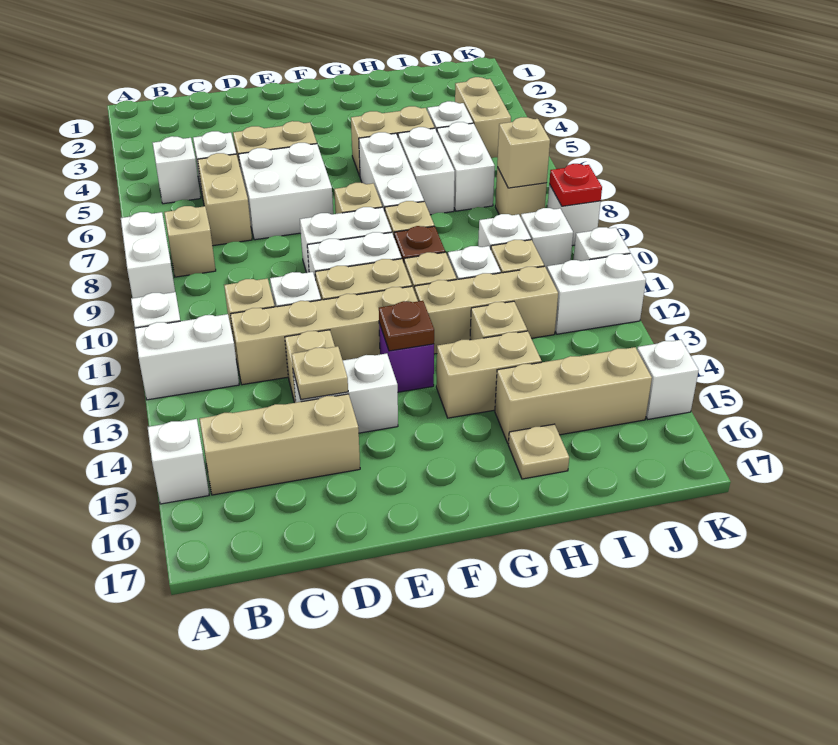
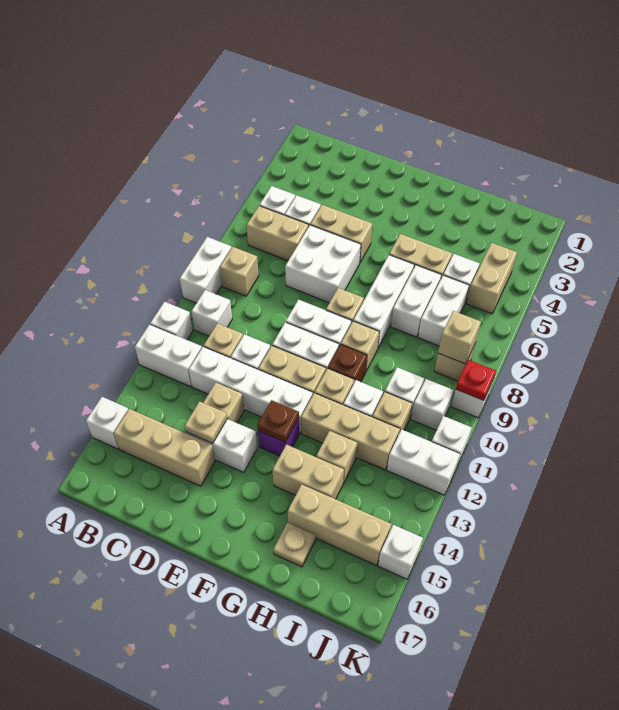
none -> white 1x1 brick [192,290,232,336]
tan 1x2 brick [198,153,252,246] -> tan 1x2 brick turned to [247,206,309,261]
tan 1x4 brick [230,286,418,385] -> white 1x4 brick [189,347,313,433]

